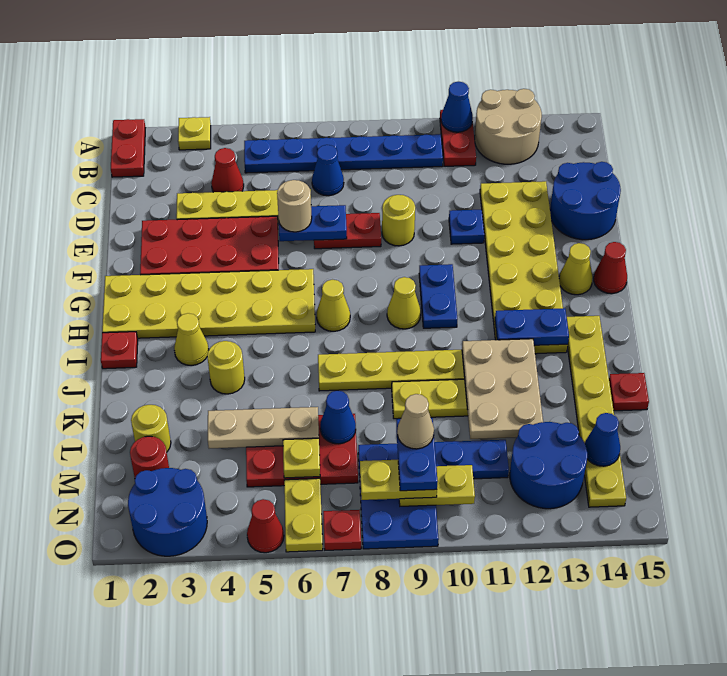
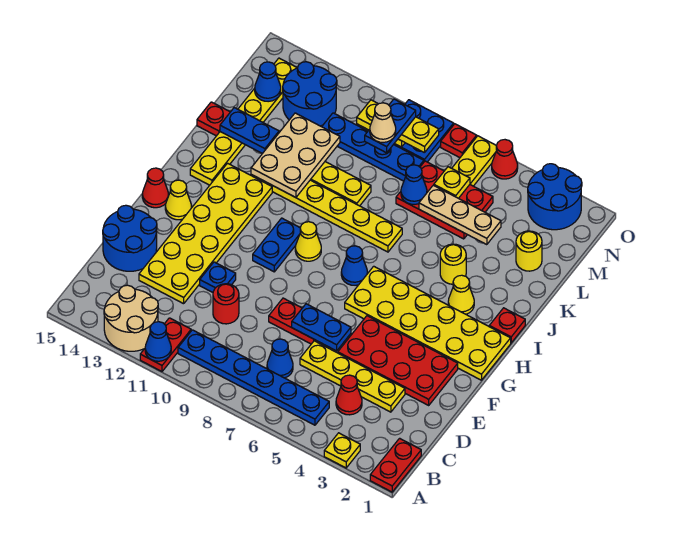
tan 1x1 round brick [277,180,312,232] -> none
yellow 1x1 round brick [382,195,415,246] -> none
yellow 1x1 cone [317,280,350,331] -> blue 1x1 cone [341,246,367,285]
blue 1x2 plate [495,308,569,345] -> blue 1x2 plate moved to [220,108,279,154]
red 1x1 round brick [130,436,169,478] -> red 1x1 round brick moved to [213,284,239,324]

